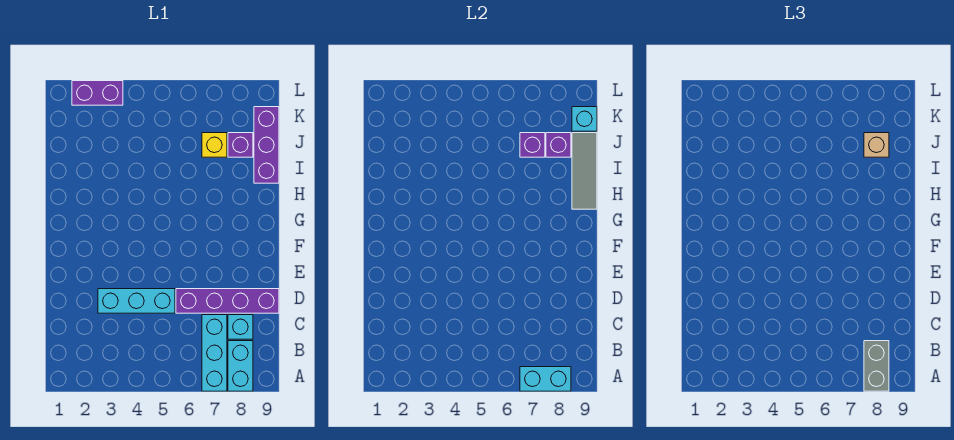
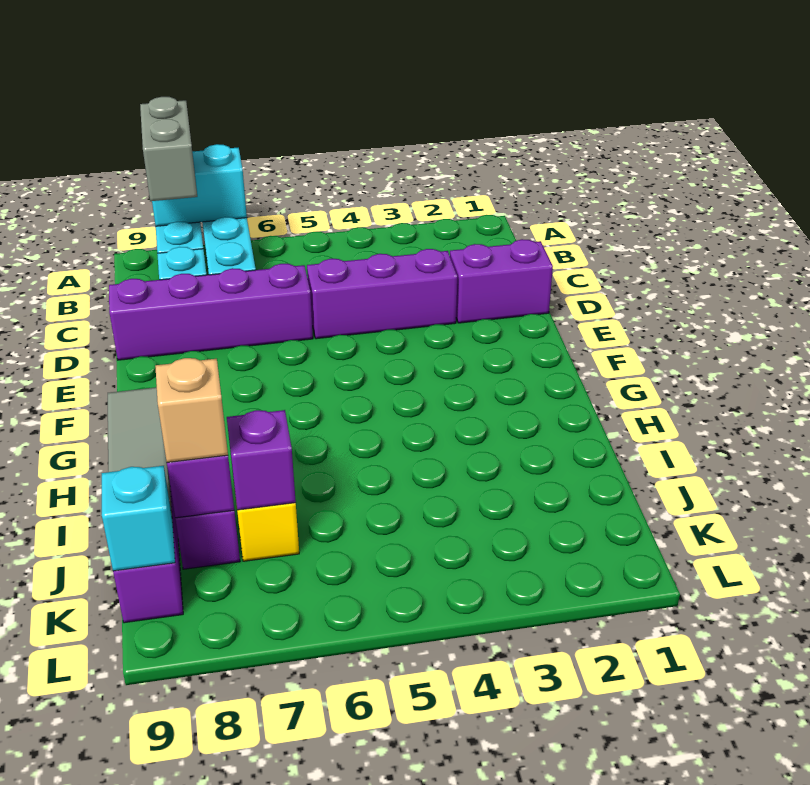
cyan 1x3 brick [98,289,175,313] -> purple 1x3 brick [307,249,457,339]
purple 1x2 brick [72,81,123,105] -> purple 1x2 brick moved to [450,239,553,323]

